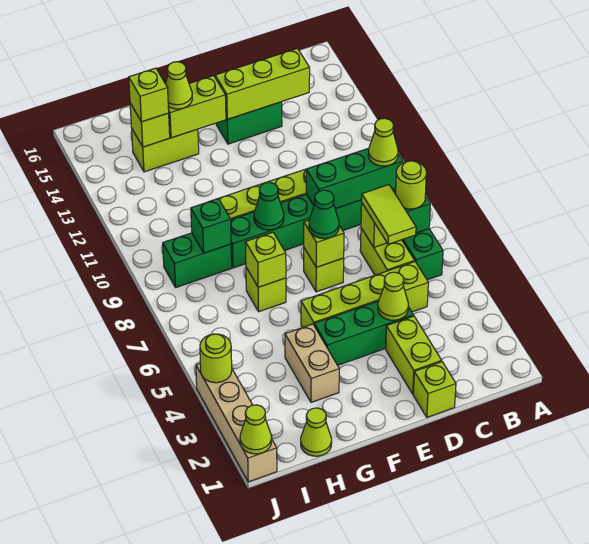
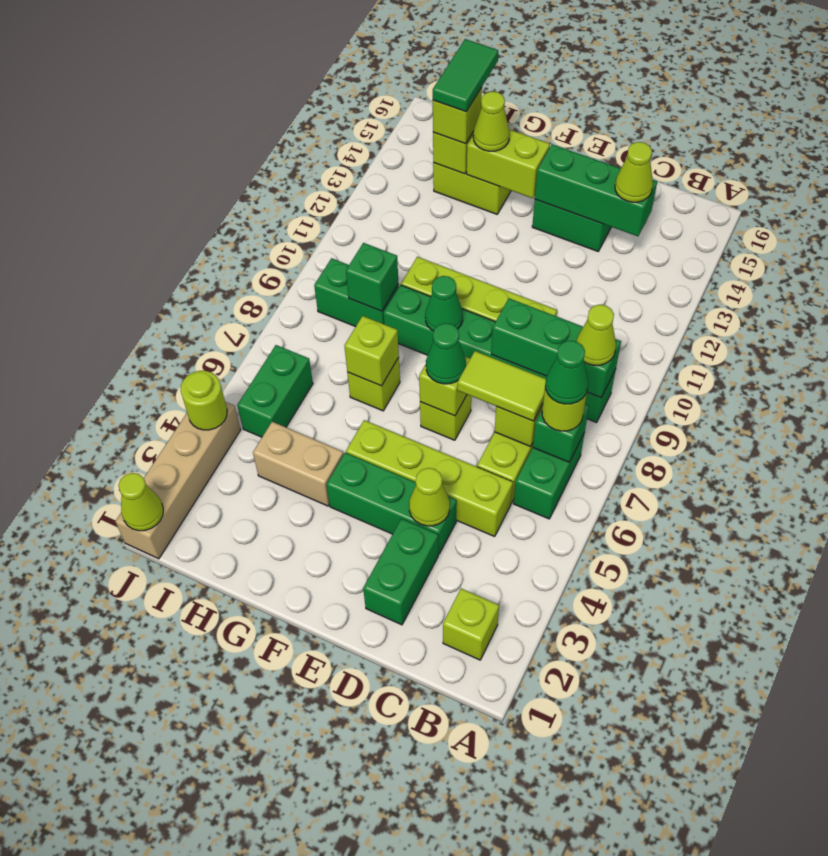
none -> green 1x1 cone [545,341,588,404]
lime 1x2 tile [362,185,416,244] -> lime 1x2 tile turned to [457,351,546,421]
lime 1x3 brick [215,48,310,119] -> green 1x3 brick [535,144,657,236]
lime 1x1 brick [413,362,456,417] -> lime 1x1 brick moved to [443,588,499,660]
lime 1x2 brick [386,316,442,394] -> green 1x2 brick [363,519,438,625]
tan 1x2 brick [285,324,339,402] -> tan 1x2 brick turned to [253,422,344,506]
lime 1x1 cone [301,408,332,456] -> lime 1x1 cone moved to [615,142,653,202]
none -> green 1x2 tile [433,39,498,112]
none -> green 1x2 brick [237,345,313,437]

